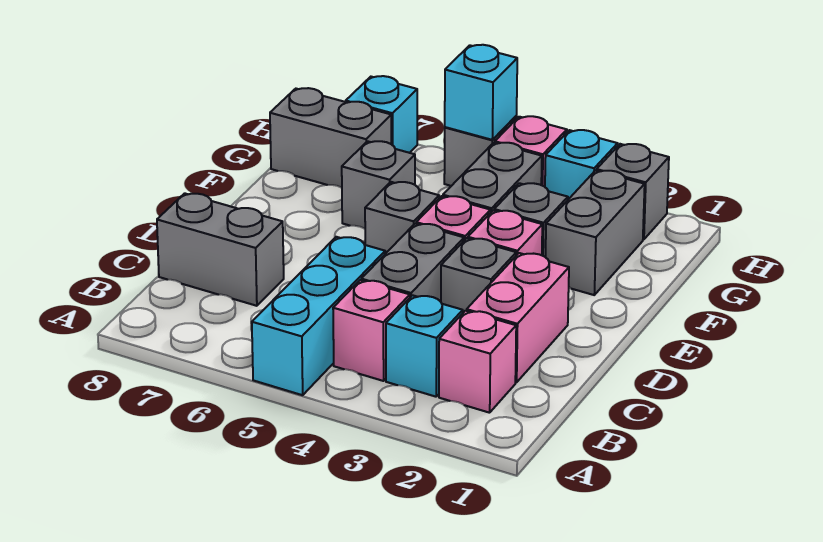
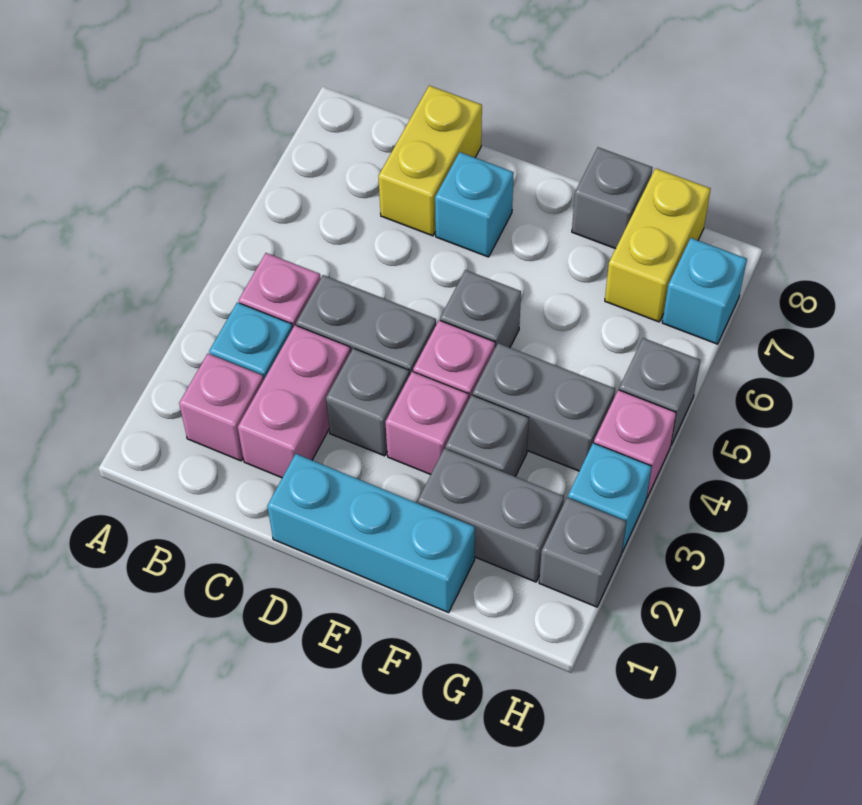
cyan 1x3 brick [252,237,385,395] -> cyan 1x3 brick moved to [267,454,475,613]
pink 1x2 brick [467,253,569,382] -> pink 1x2 brick turned to [238,325,351,478]
grey 1x2 brick [157,193,284,306] -> yellow 1x2 brick [378,86,482,236]
grey 1x1 brick [342,141,415,229] -> grey 1x1 brick moved to [572,147,653,249]
grey 1x2 brick [270,88,391,188] -> yellow 1x2 brick [605,168,711,322]
cyan 1x1 brick [445,45,517,140] -> cyan 1x1 brick moved to [435,152,514,257]

